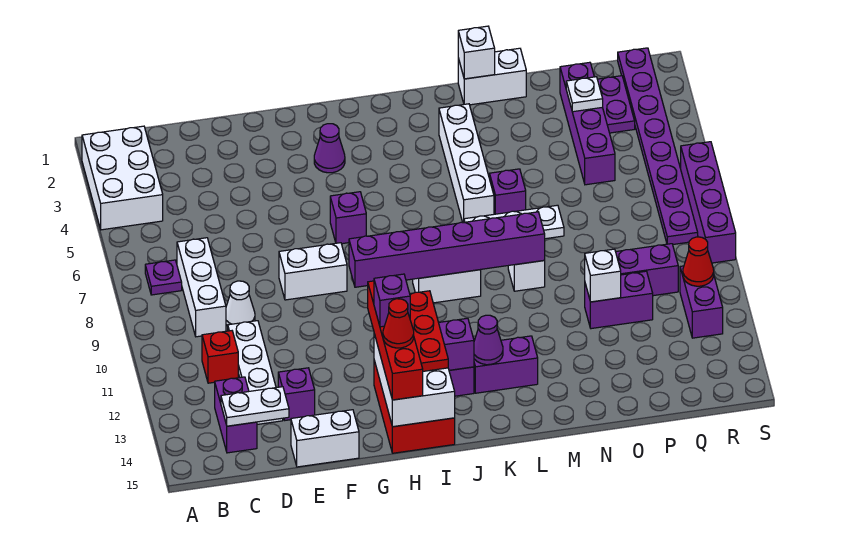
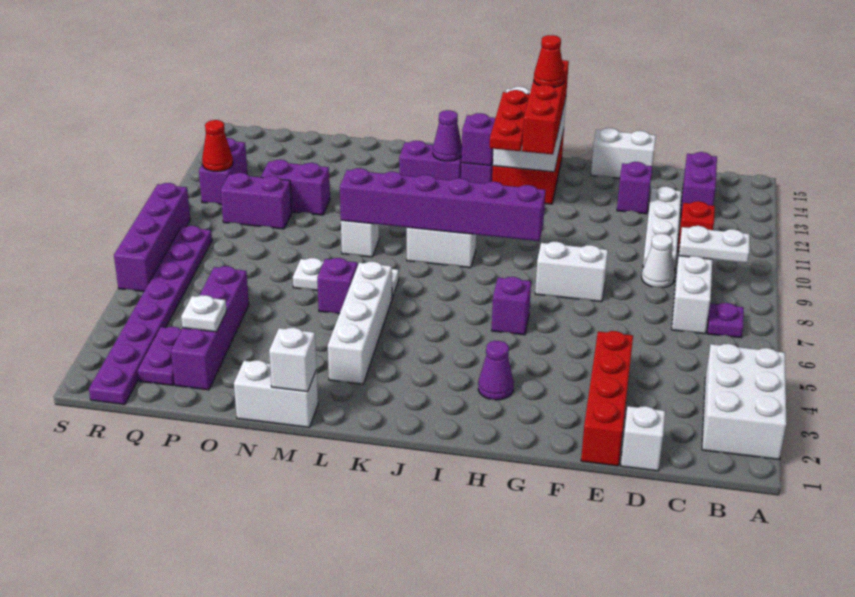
white 1x2 plate [221,387,289,426] -> white 1x2 plate moved to [679,226,750,263]
none -> red 1x4 brick [581,331,633,466]
purple 1x1 brick [374,274,410,327] -> none
white 1x1 brick [585,249,621,302] -> white 1x1 brick moved to [621,406,665,471]

